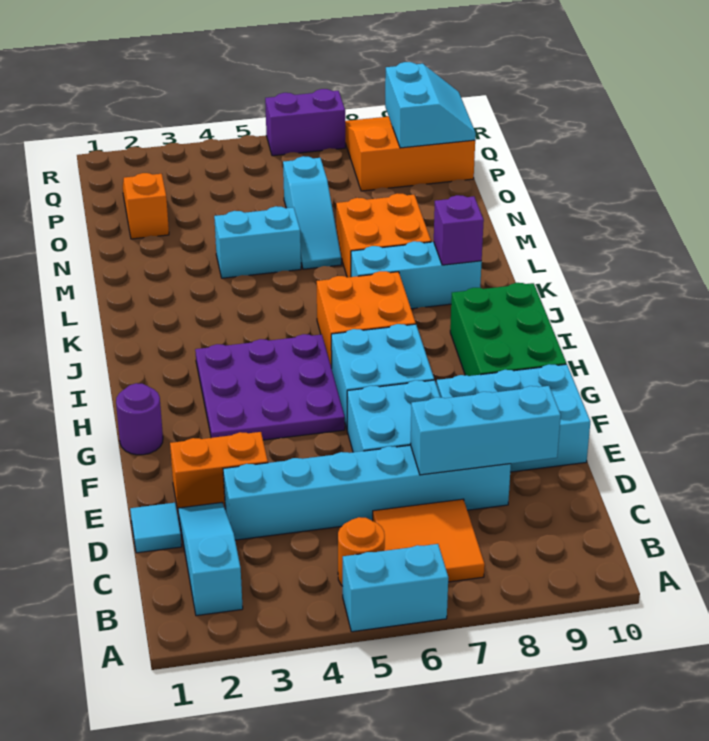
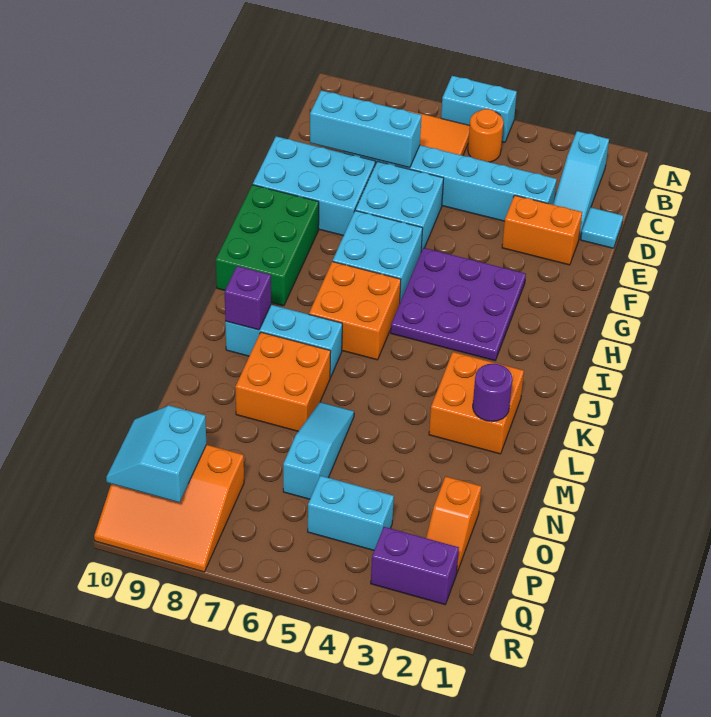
purple 1x1 round brick [116,383,163,455] -> purple 1x1 round brick moved to [473,364,512,422]
none -> orange 2x2 brick [429,352,524,454]
cyan 1x2 brick [214,206,301,278] -> cyan 1x2 brick moved to [308,476,394,550]
purple 1x2 brick [265,89,345,156] -> purple 1x2 brick moved to [371,527,459,604]

